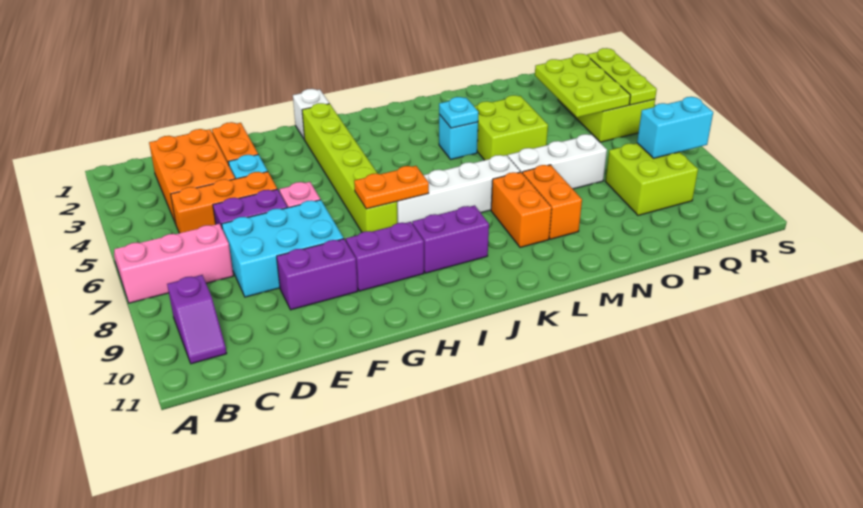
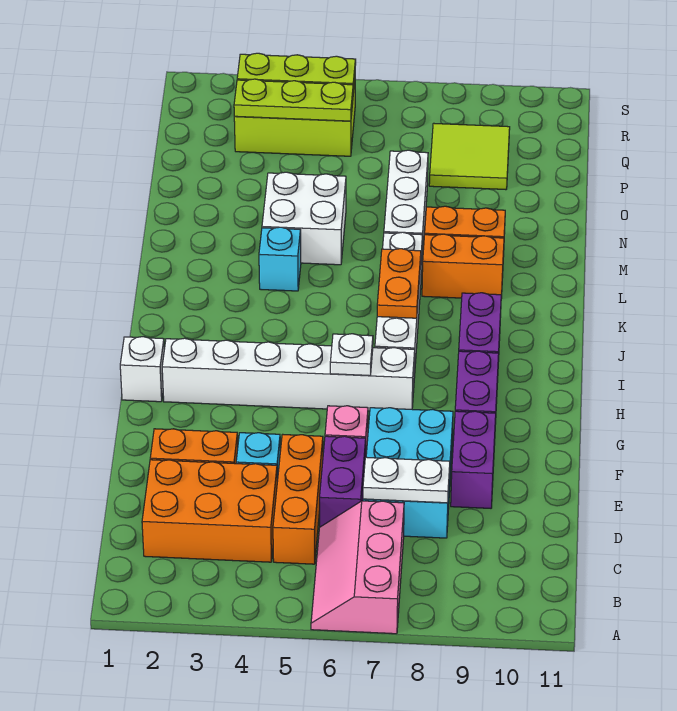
purple 1x2 slope [167,275,227,364] -> none
none -> white 1x2 plate [363,457,450,503]
lime 1x6 brick [302,103,397,232] -> white 1x6 brick [162,338,415,411]
none -> white 1x1 plate [330,334,373,376]
orange 1x2 plate [354,166,429,209] -> orange 1x2 plate moved to [377,249,421,318]
cyan 1x1 plate [439,97,478,128] -> none
lime 2x2 brick [474,95,548,160] -> white 2x2 brick [262,172,346,265]
lime 2x3 plate [535,54,630,117] -> lime 1x3 plate [234,79,353,121]
lime 2x2 brick [605,143,698,215] -> lime 2x2 tile [429,123,510,190]
cyan 1x2 brick [637,97,713,158] -> none

